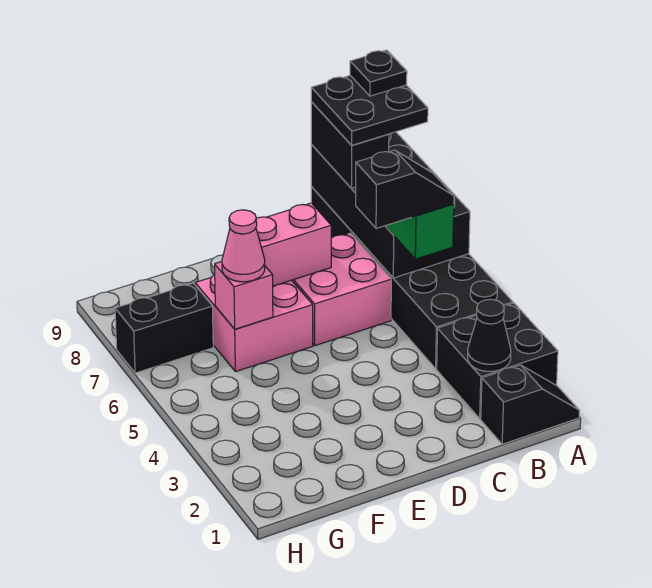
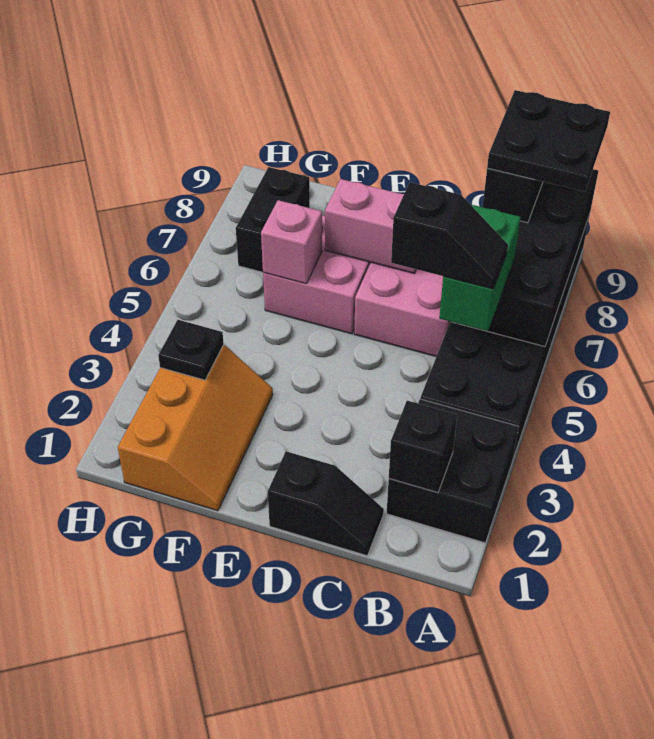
black 1x2 slope [481,365,580,444] -> black 1x2 slope moved to [268,451,384,556]
black 1x1 plate [350,50,407,96] -> black 1x1 plate moved to [158,320,224,380]
black 1x1 cone [468,299,511,371] -> black 1x1 brick [389,401,457,492]
none -> orange 2x3 slope [118,345,273,511]
pink 1x1 cone [222,210,265,282] -> none
black 1x2 brick [115,283,213,373] -> black 1x2 brick turned to [236,167,310,272]

